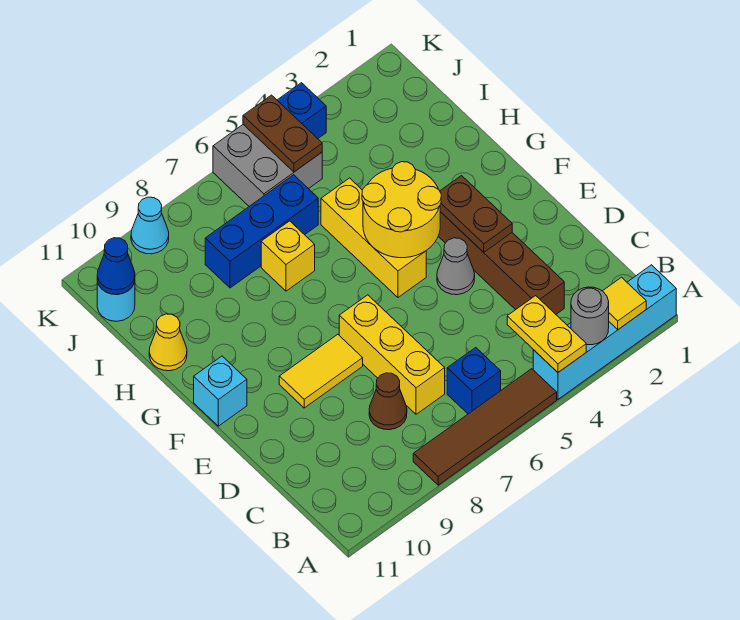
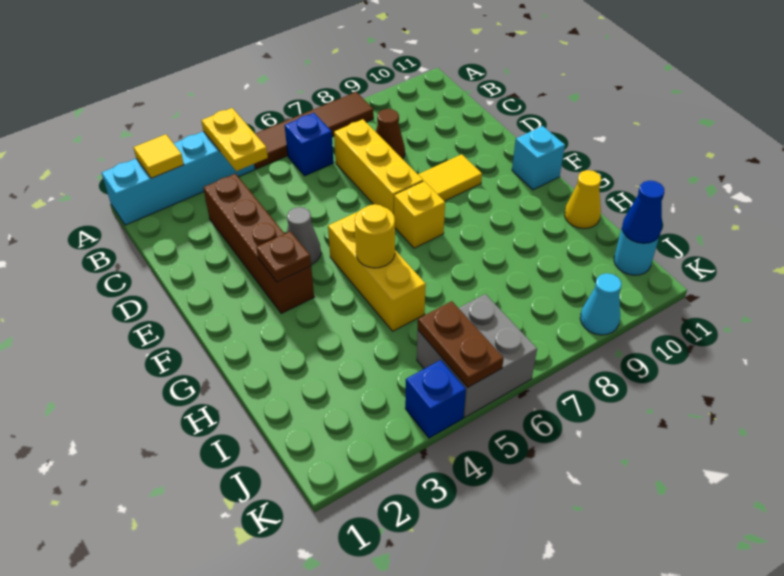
grey 1x1 round brick [571,287,609,345] -> none
brown 1x2 plate [440,176,512,252] -> brown 1x1 plate [256,231,311,282]
yellow 2x2 round brick [362,162,441,258] -> yellow 1x1 round brick [355,204,395,268]
yellow 1x1 brick [261,221,315,291] -> yellow 1x1 brick moved to [394,181,445,248]
blue 1x3 brick [205,175,318,288] -> none

